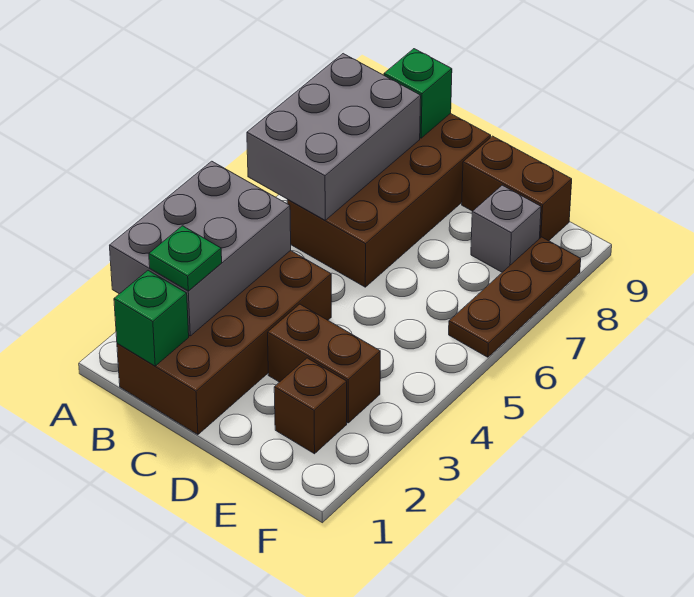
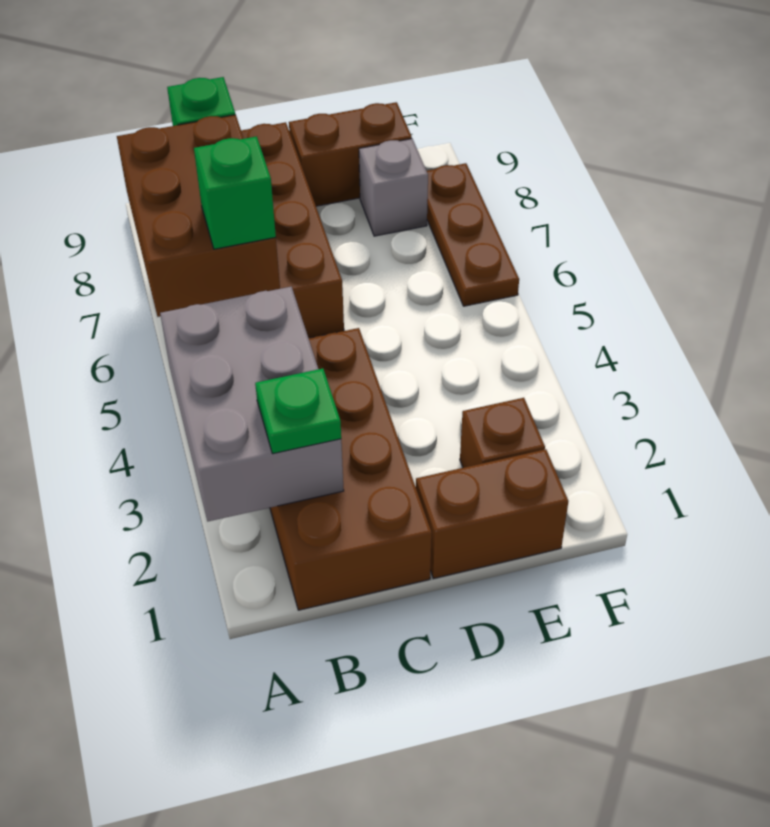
grey 2x3 brick [247,54,421,220] -> brown 2x3 brick [117,115,280,317]
green 1x1 brick [114,270,189,366] -> green 1x1 brick moved to [194,136,276,249]
brown 1x2 brick [268,304,380,423] -> brown 1x2 brick moved to [416,449,568,578]

